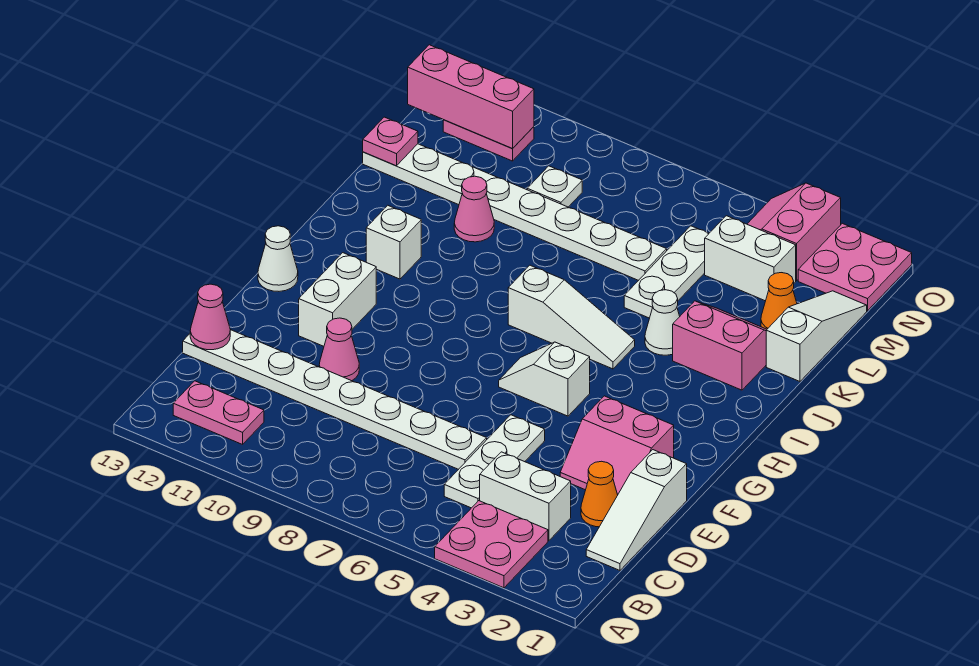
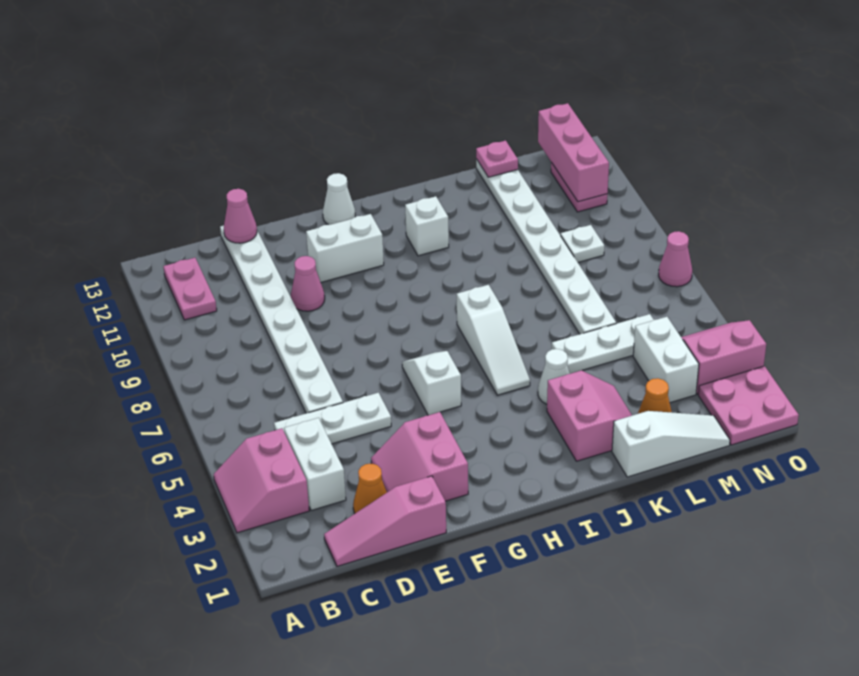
pink 2x2 plate [435,501,548,588] -> pink 2x2 slope [214,428,309,533]
white 1x3 slope [586,450,687,570] -> pink 1x3 slope [324,476,446,566]
pink 1x1 cone [454,176,494,242] -> pink 1x1 cone moved to [659,231,692,287]

